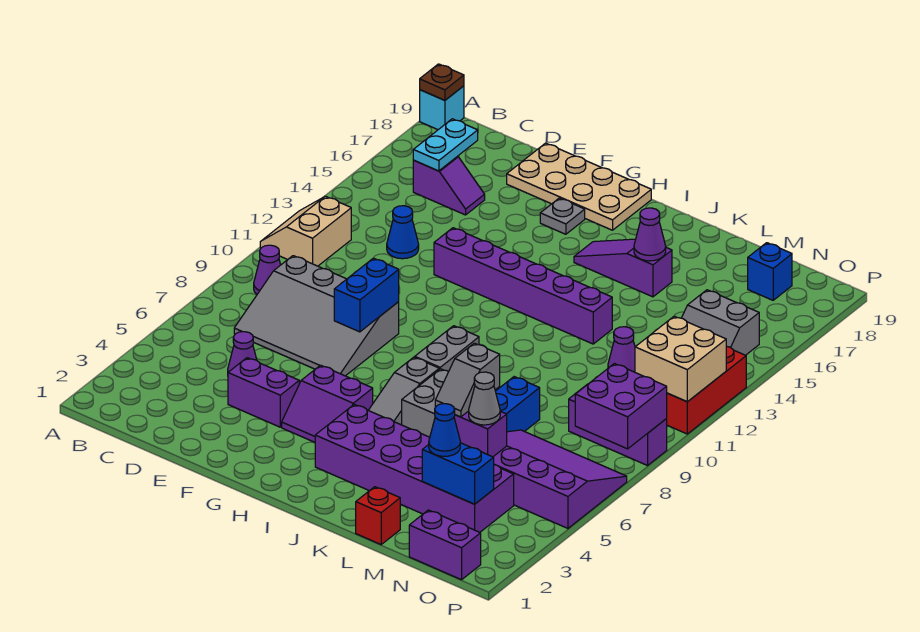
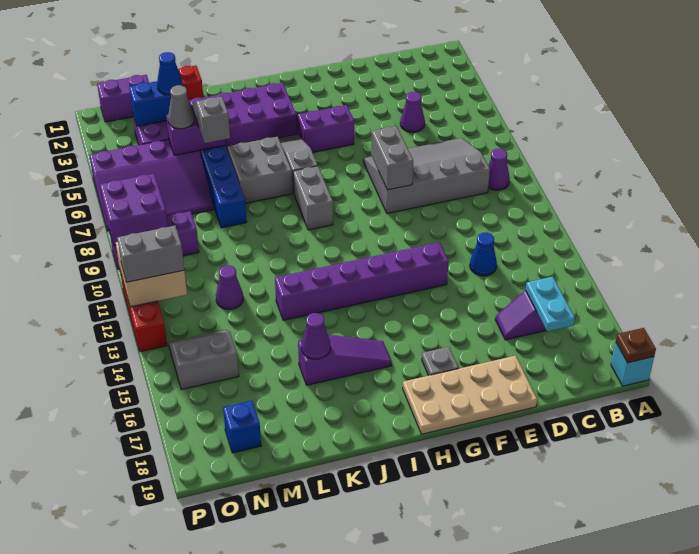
tan 2x2 slope [260,196,351,266] -> none
purple 1x2 brick [228,358,299,427] -> none
blue 1x2 brick [334,258,399,332] -> grey 1x2 brick [371,126,413,190]
none -> grey 1x2 brick [117,226,184,282]

